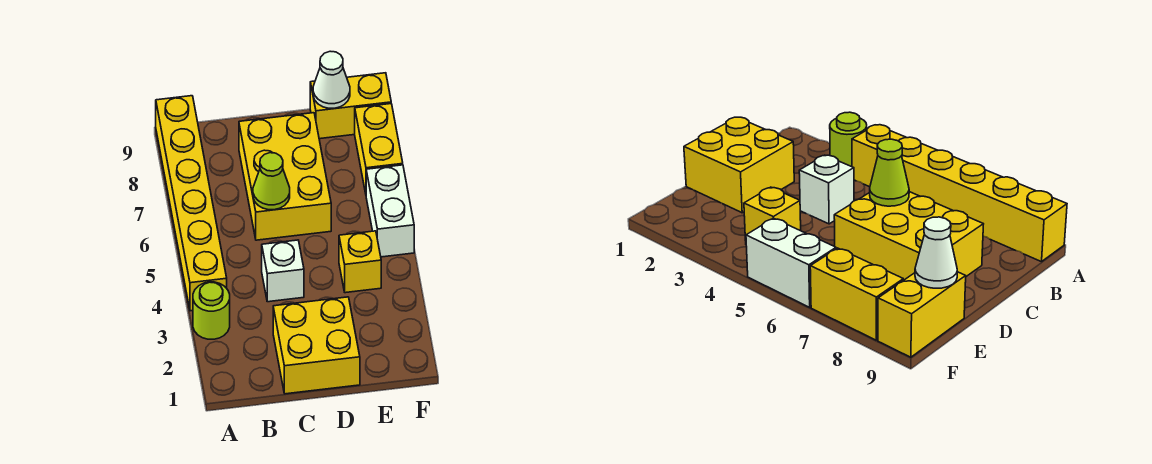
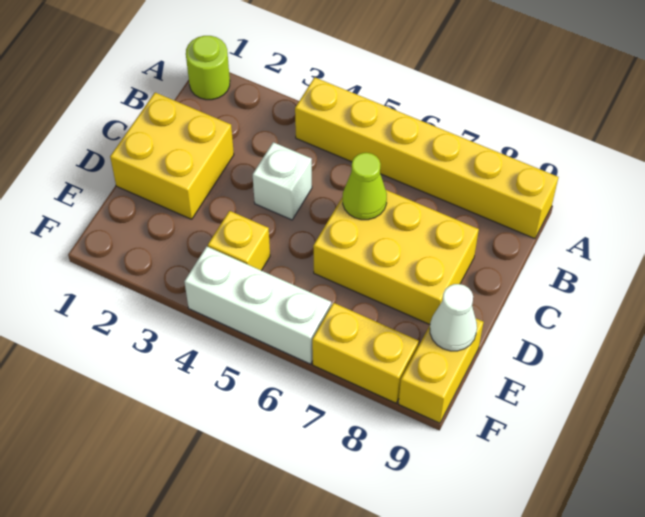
lime 1x1 round brick [193,282,230,339] -> lime 1x1 round brick moved to [186,36,230,100]
white 1x2 brick [366,165,414,257] -> white 1x3 brick [184,247,331,364]

